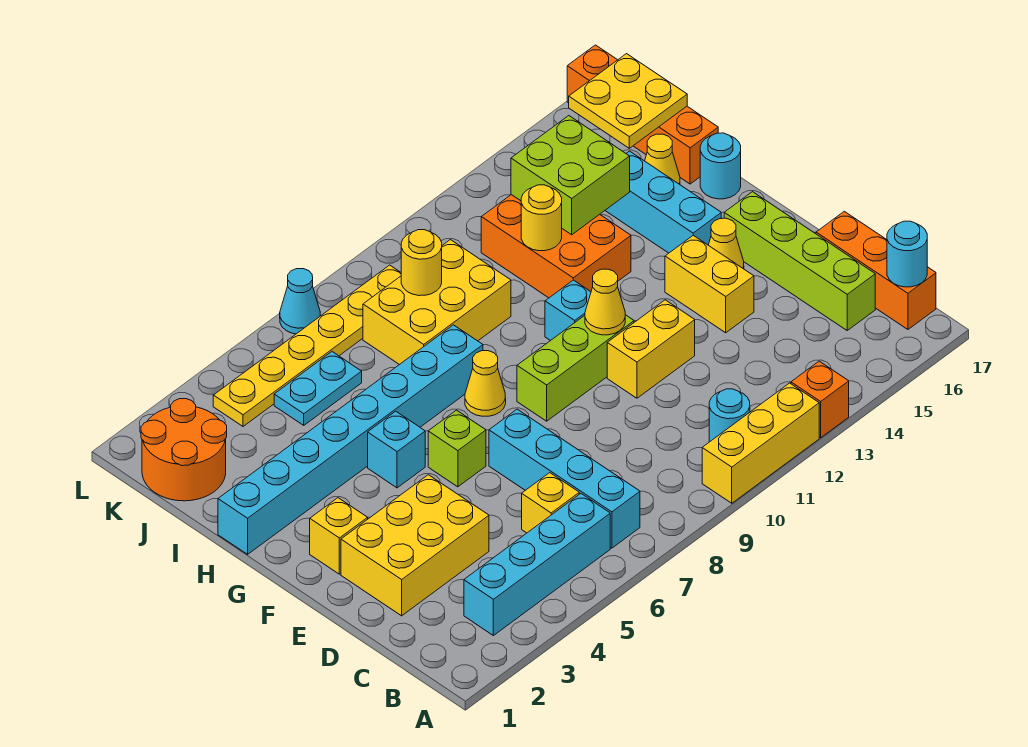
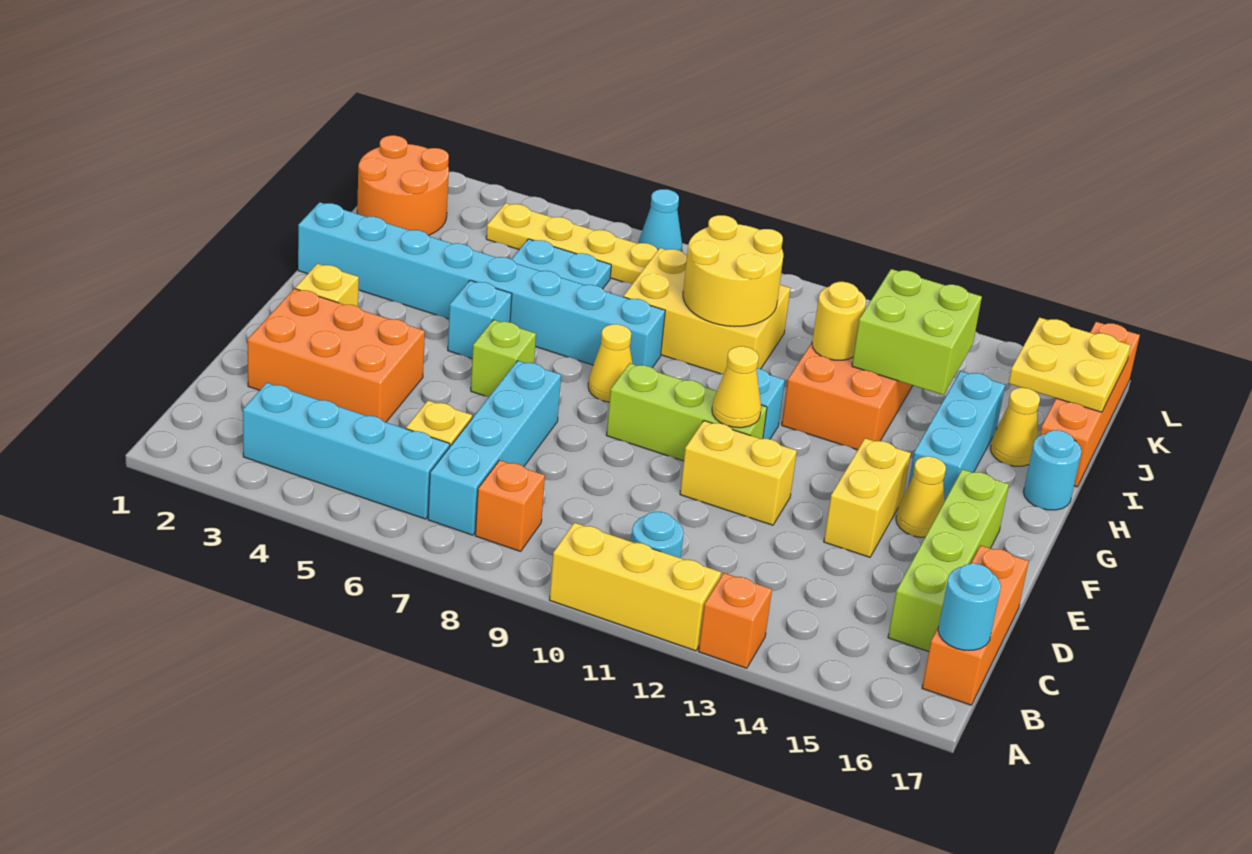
none -> orange 1x1 brick [475,460,545,551]
yellow 2x3 brick [341,475,489,616] -> orange 2x3 brick [248,289,425,422]
yellow 1x1 round brick [401,230,442,296] -> yellow 2x2 round brick [683,215,783,327]

